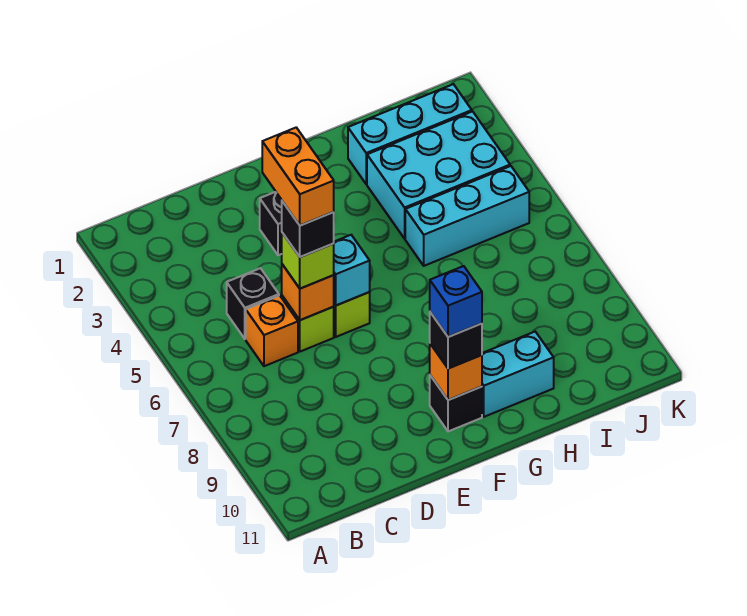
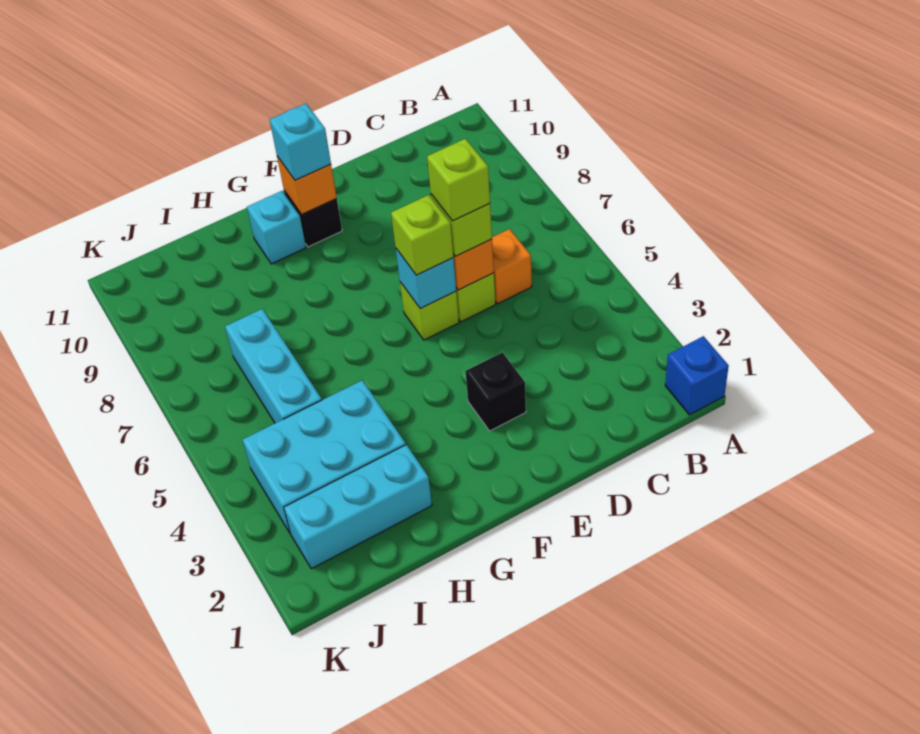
black 1x1 brick [227,268,279,339] -> none
orange 1x2 brick [262,128,334,225] -> none
black 1x1 brick [282,201,334,257] -> lime 1x1 brick [427,139,490,221]
none -> lime 1x1 brick [391,195,454,275]
black 1x1 brick [430,312,482,369] -> cyan 1x1 brick [270,104,331,180]
blue 1x1 brick [430,266,482,337] -> blue 1x1 brick moved to [665,336,729,415]
cyan 1x2 brick [482,332,554,417] -> cyan 1x1 brick [247,191,306,264]
cyan 1x3 brick [405,166,529,266] -> cyan 1x3 brick turned to [225,309,322,423]

